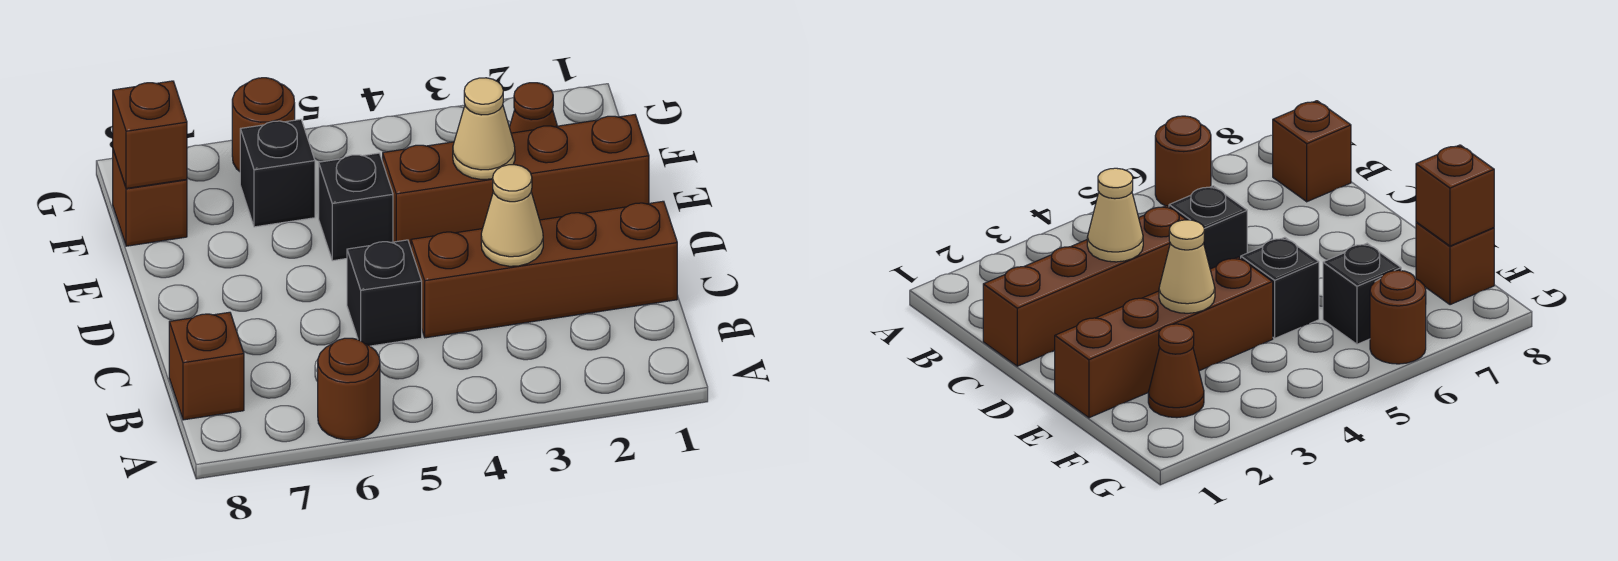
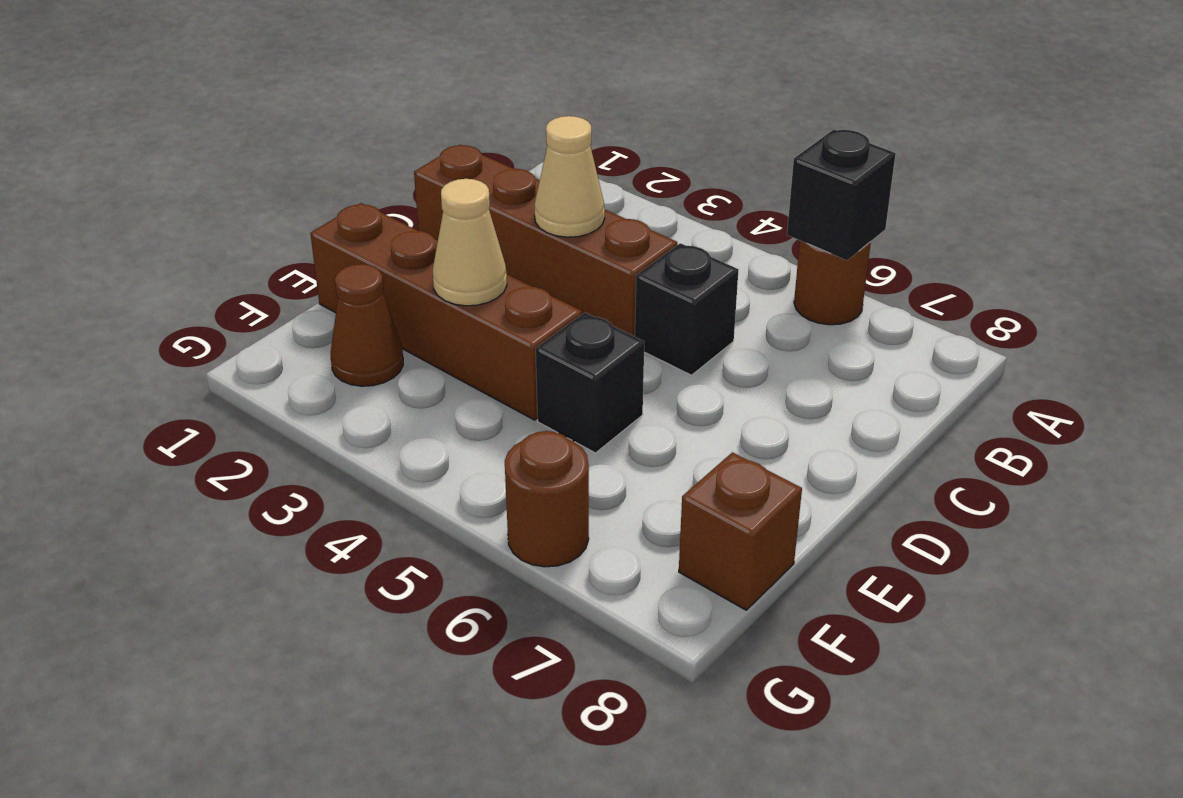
brown 1x1 brick [169,312,244,420] -> none
black 1x1 brick [240,119,315,227] -> black 1x1 brick moved to [787,130,896,260]
brown 1x1 brick [113,81,187,188] -> none

